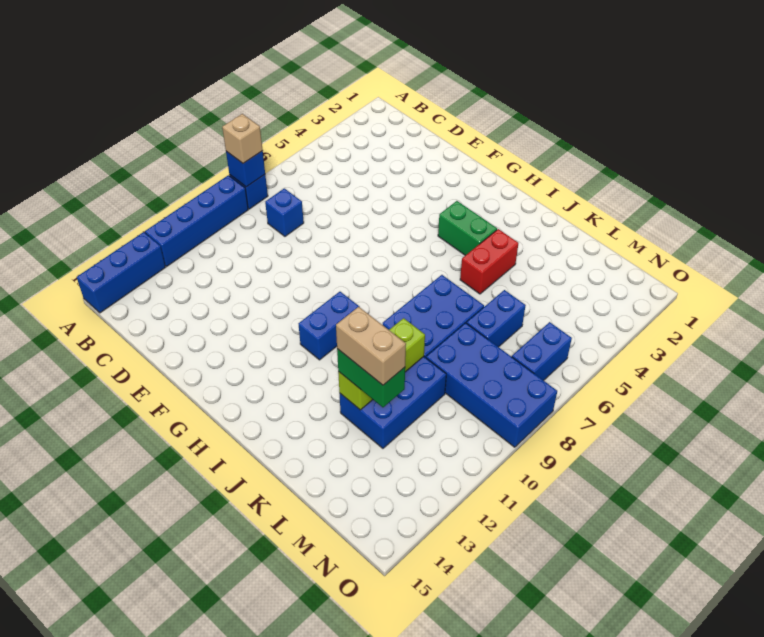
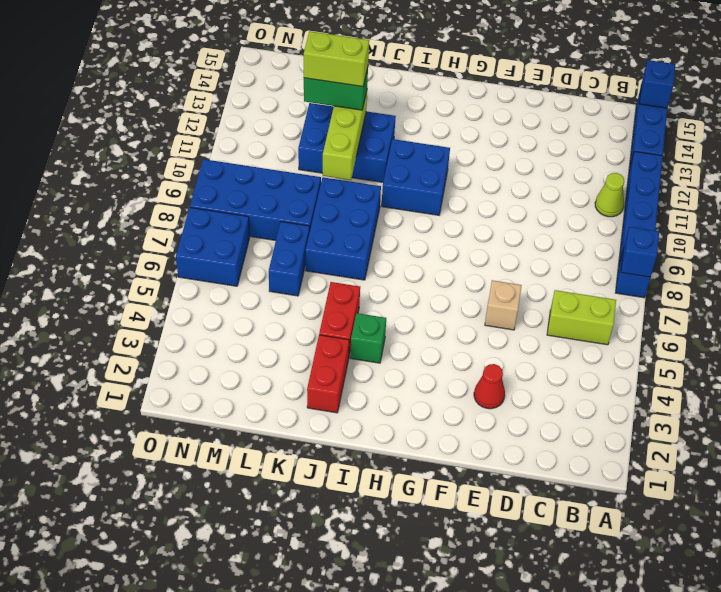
tan 1x1 brick [222,114,263,163] -> tan 1x1 brick moved to [485,280,522,330]
none -> lime 1x2 brick [547,290,616,345]
none -> lime 1x1 cone [595,173,624,217]
blue 1x1 brick [265,188,304,236] -> blue 1x1 brick moved to [639,60,675,108]
none -> red 1x1 cone [474,364,505,409]
green 1x2 brick [438,201,497,255] -> green 1x1 brick [350,313,386,363]
blue 1x2 brick [299,292,359,360] -> blue 2x2 brick [382,139,450,215]
none -> red 1x2 brick [307,335,349,413]
blue 2x3 brick [340,357,446,448] -> blue 2x3 brick turned to [298,103,396,182]
tan 1x2 brick [336,307,406,385] -> lime 1x2 brick [304,31,369,87]
blue 1x2 brick [512,322,572,380] -> blue 2x2 brick [176,208,250,286]

